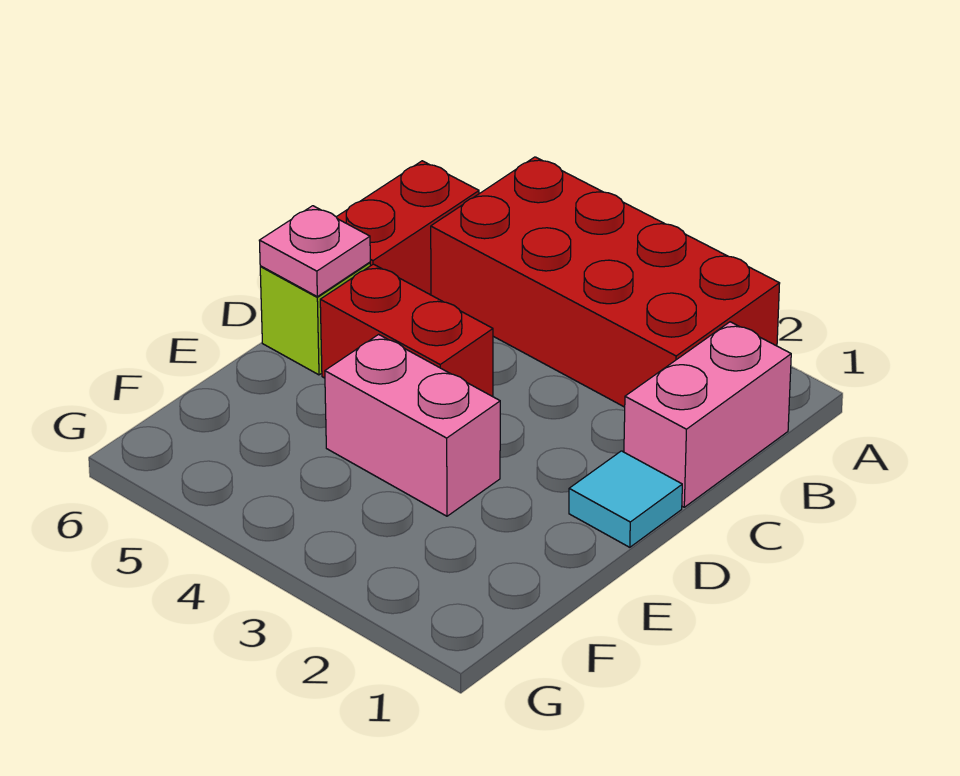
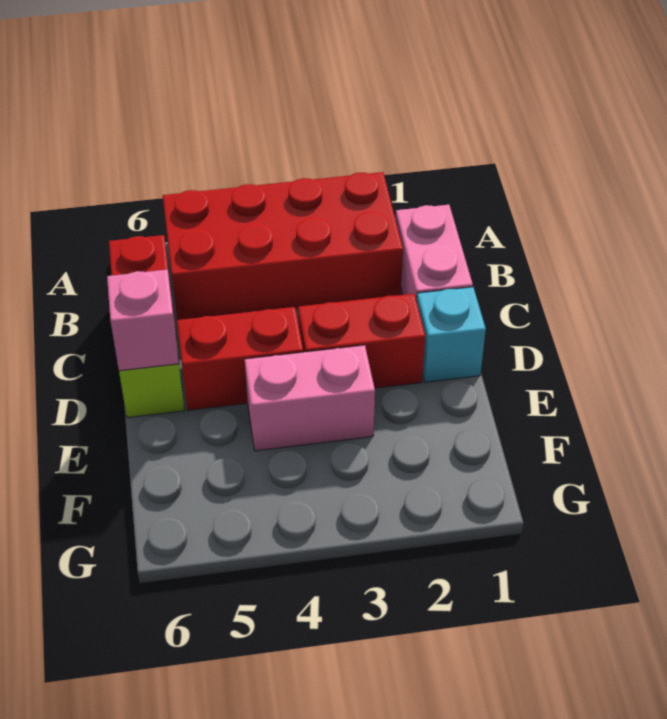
cyan 1x1 tile [569,451,682,547] -> cyan 1x1 brick [417,287,486,382]
none -> red 1x2 brick [298,294,425,388]
pink 1x1 plate [259,206,370,297] -> pink 1x1 brick [107,270,179,371]

